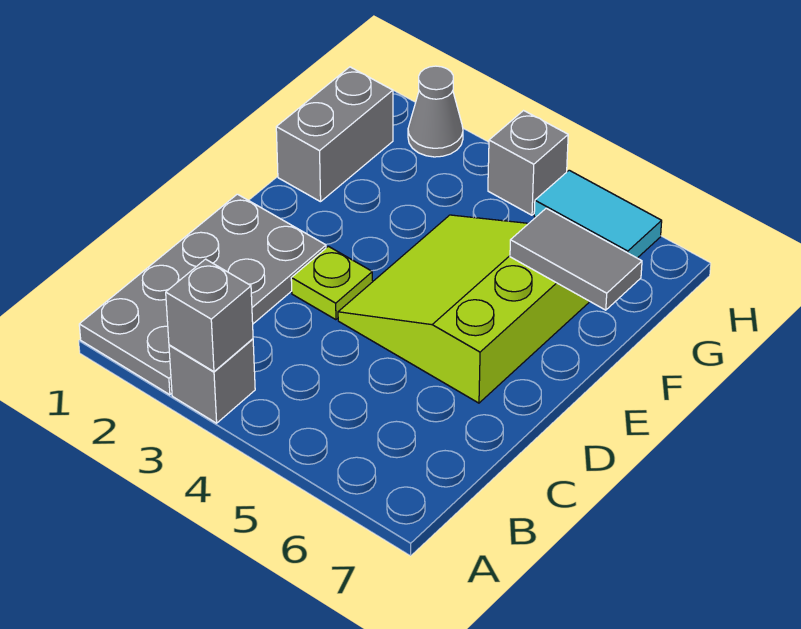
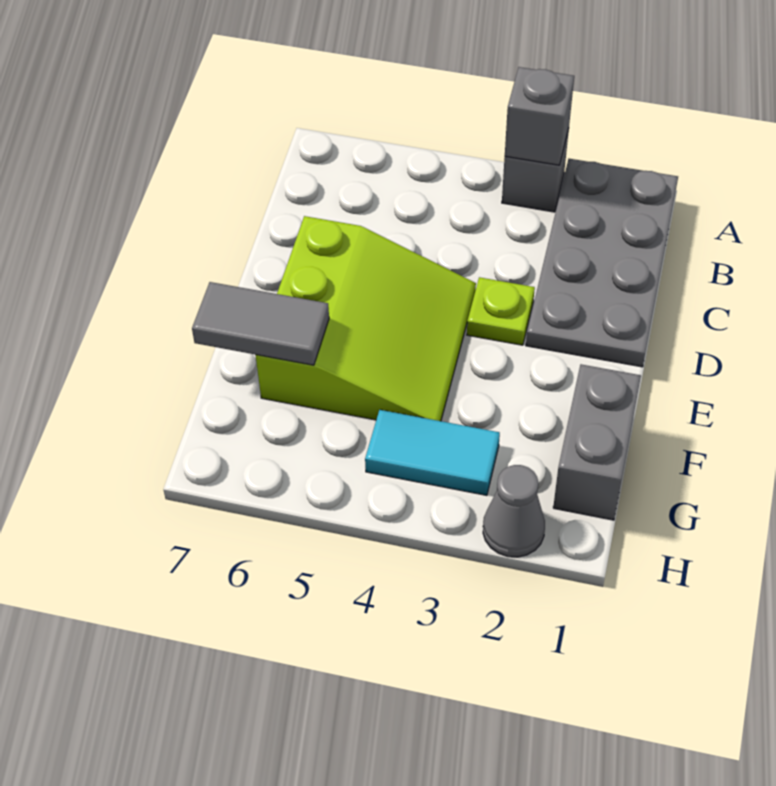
grey 1x1 brick [488,111,568,215] -> none
cyan 1x2 tile [534,170,662,258] -> cyan 1x2 tile moved to [365,410,500,495]

